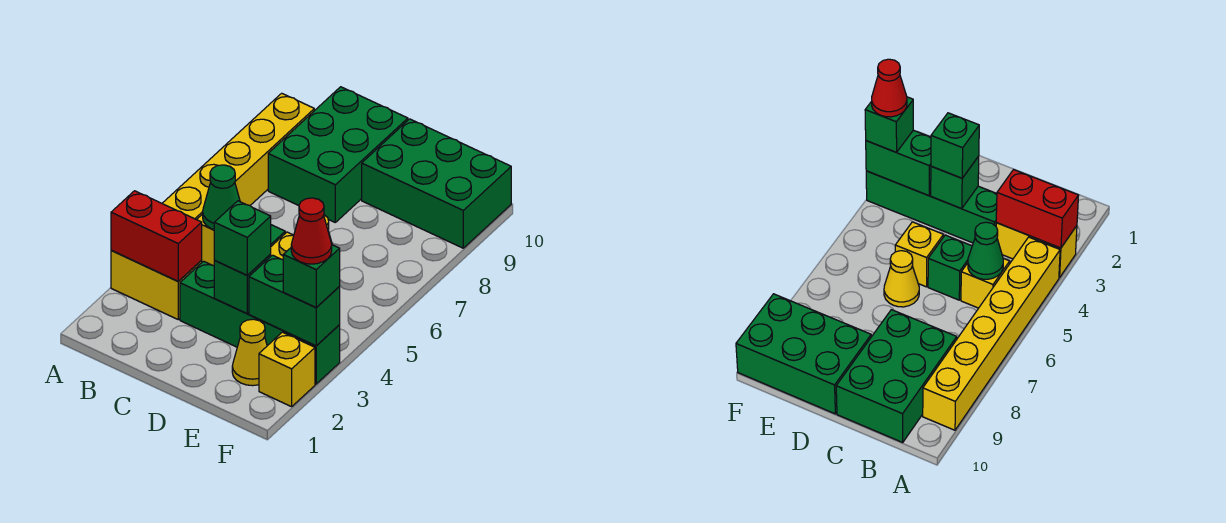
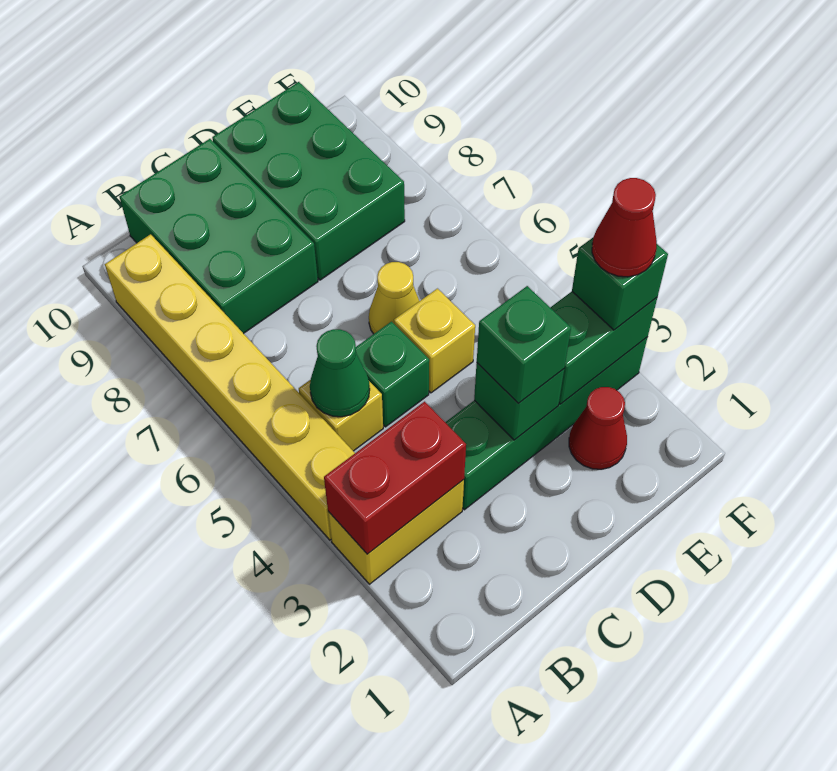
green 2x3 brick [362,119,511,248] -> green 2x3 brick turned to [212,82,405,280]
yellow 1x1 cone [232,319,267,386] -> red 1x1 cone [569,387,627,469]
yellow 1x1 brick [259,332,315,407] -> none

